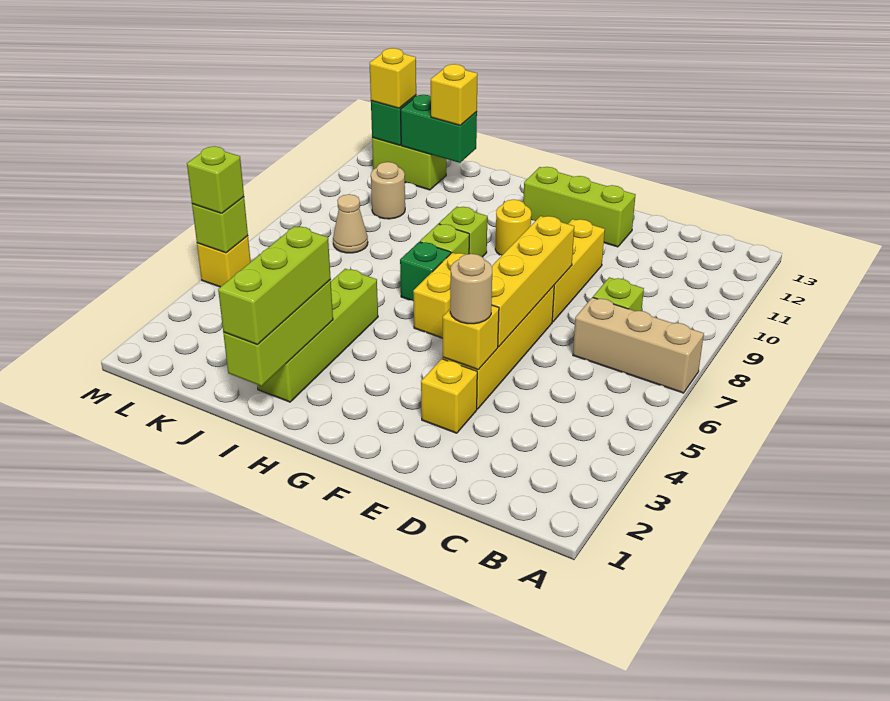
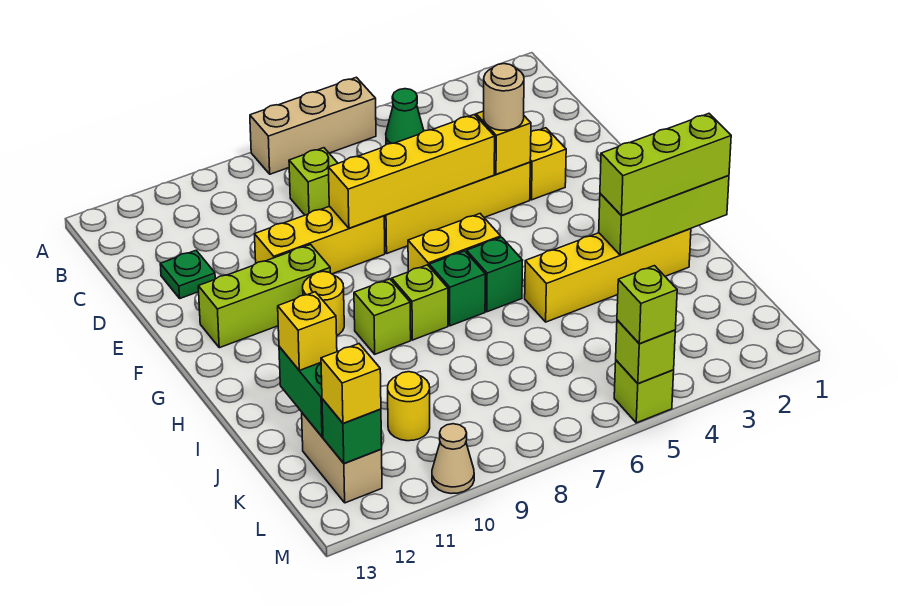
tan 1x3 brick [573,297,704,393] -> tan 1x3 brick turned to [250,77,376,174]
none -> green 1x1 cone [386,89,424,144]
none -> green 1x1 plate [160,250,215,298]
lime 1x3 brick [523,167,635,247] -> lime 1x3 brick turned to [198,245,330,348]
none -> green 1x1 brick [467,237,523,312]
lime 1x4 brick [257,269,378,402] -> yellow 1x4 brick [525,229,691,322]
tan 1x1 cone [333,194,368,253] -> tan 1x1 cone moved to [432,424,474,494]
tan 1x1 round brick [371,162,405,219] -> yellow 1x1 round brick [388,372,430,441]
lime 1x2 brick [372,138,446,190] -> tan 1x2 brick [302,413,382,503]
yellow 1x1 brick [197,236,251,287] -> lime 1x1 brick [614,360,674,423]

